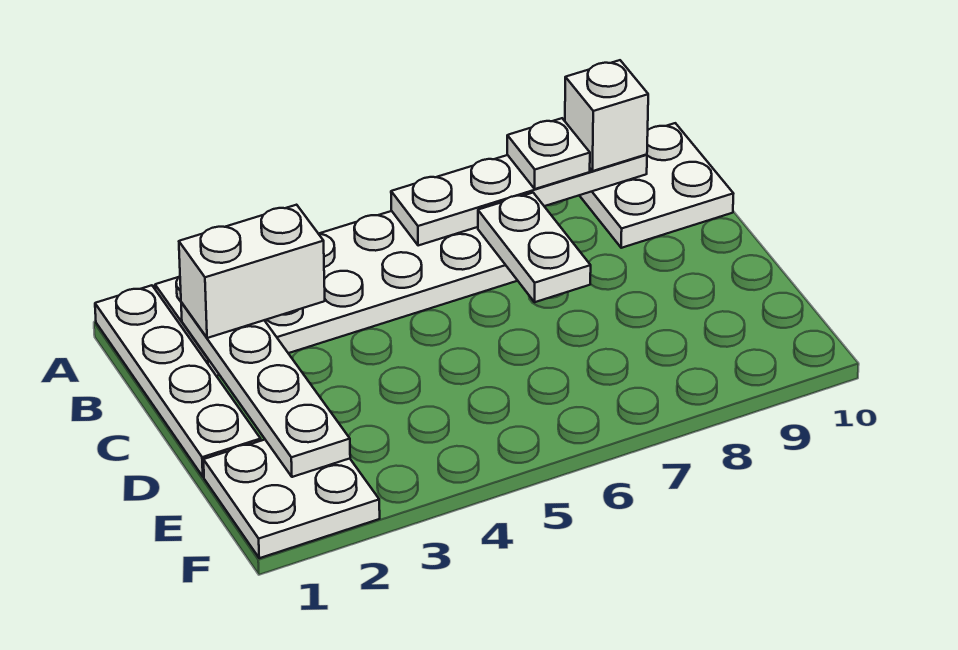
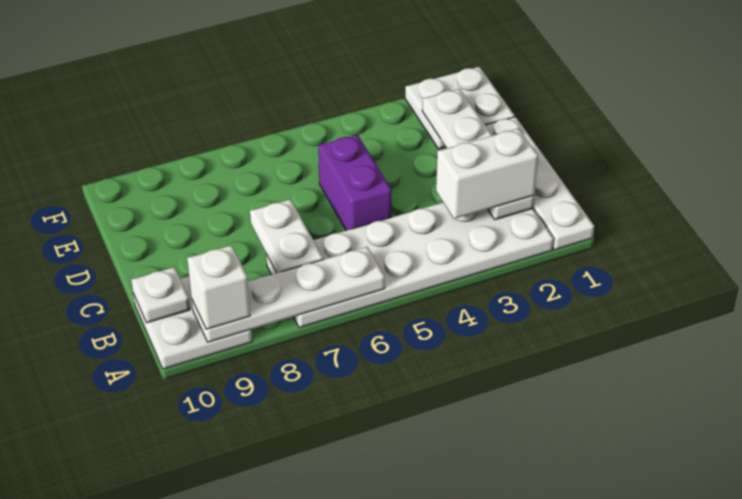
white 1x1 plate [507,118,590,189] -> white 1x1 plate moved to [131,267,190,323]
none -> purple 1x2 brick [318,135,392,230]

